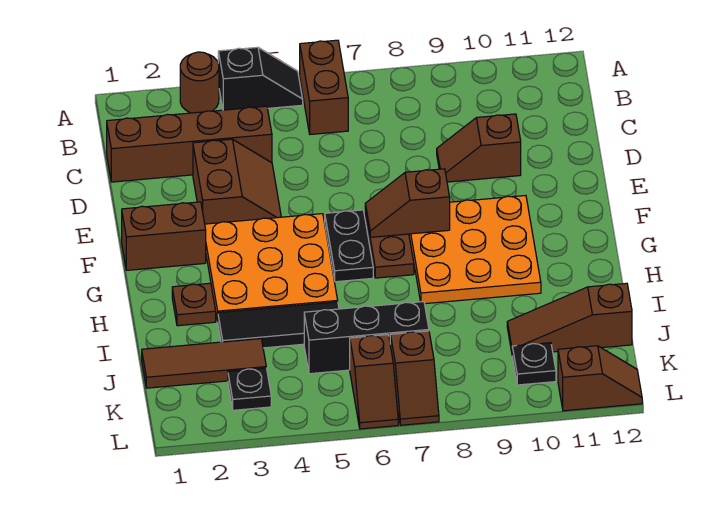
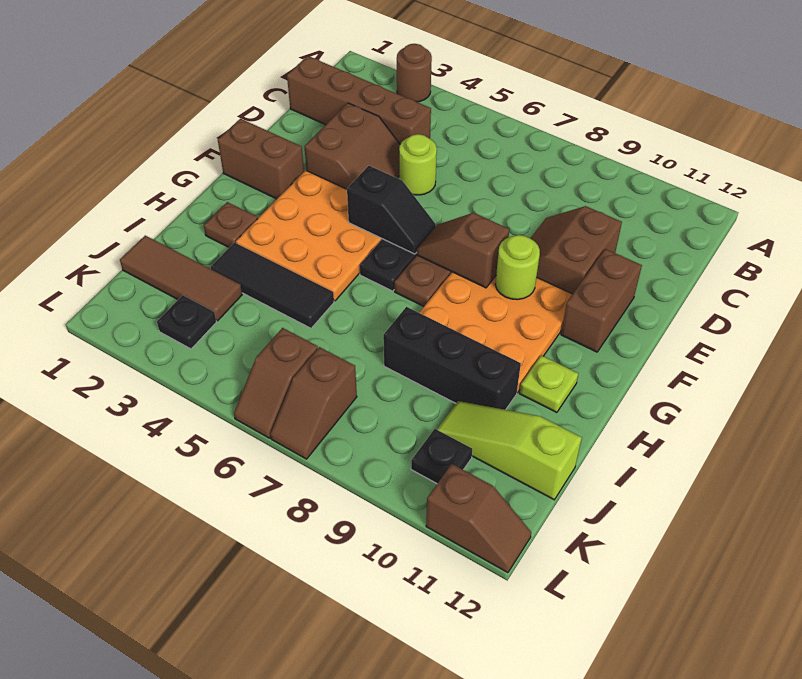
black 1x2 slope [218,47,303,110] -> black 1x2 slope moved to [347,166,436,254]
brown 1x2 brick [300,40,348,135] -> brown 1x2 brick moved to [561,249,642,352]
none -> lime 1x1 round brick [399,134,437,195]
brown 1x2 slope [437,114,521,182] -> brown 2x2 slope [530,206,622,294]
none -> lime 1x1 round brick [495,235,540,300]
none -> lime 1x1 plate [520,355,578,413]
black 1x3 brick [304,302,429,374] -> black 1x3 brick moved to [383,307,521,410]
brown 1x3 slope [507,283,632,352] -> lime 1x3 slope [437,401,582,500]

